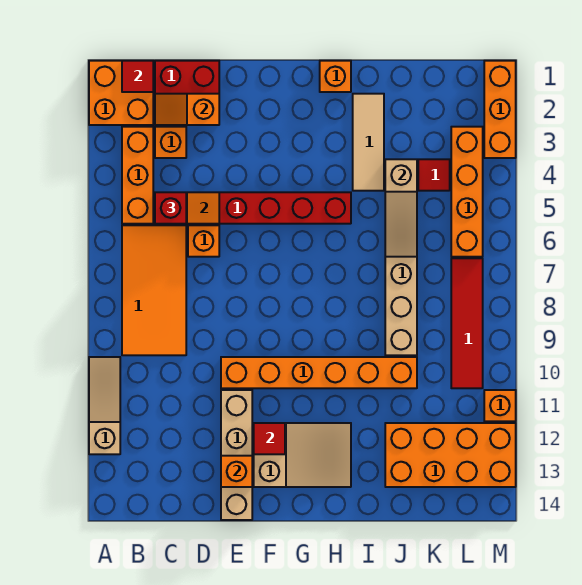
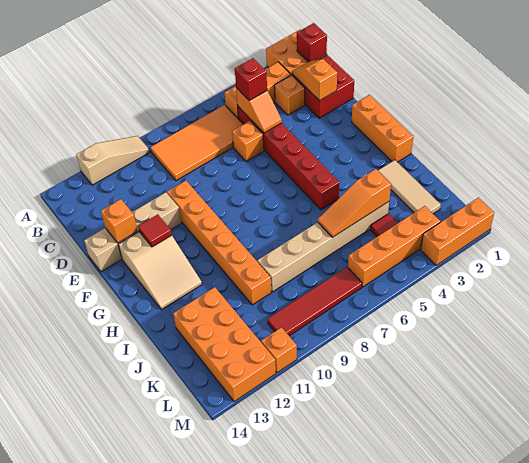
red 1x1 tile [122,61,153,92] -> red 1x1 brick [297,23,327,62]
orange 1x1 brick [320,61,351,92] -> orange 1x3 brick [352,95,413,162]
tan 1x3 tile [353,94,384,191] -> tan 1x3 tile turned to [378,160,441,214]
tan 1x3 slope [385,159,417,257] -> orange 1x3 slope [318,169,391,237]

